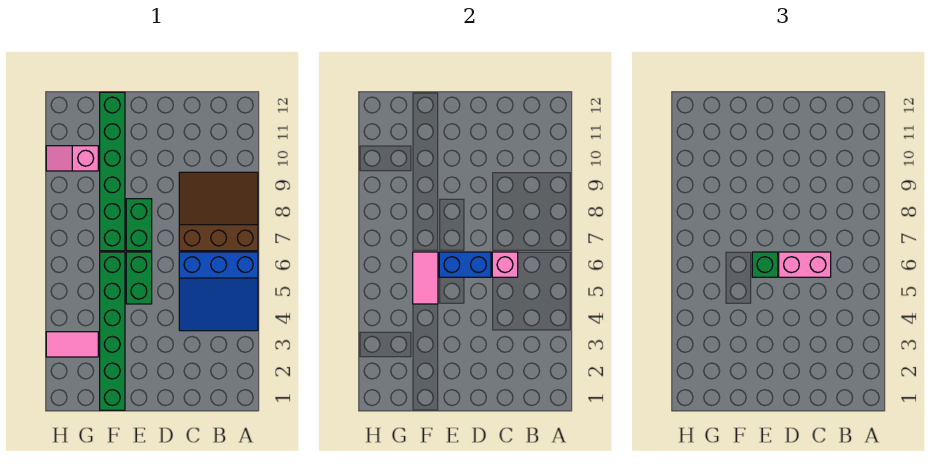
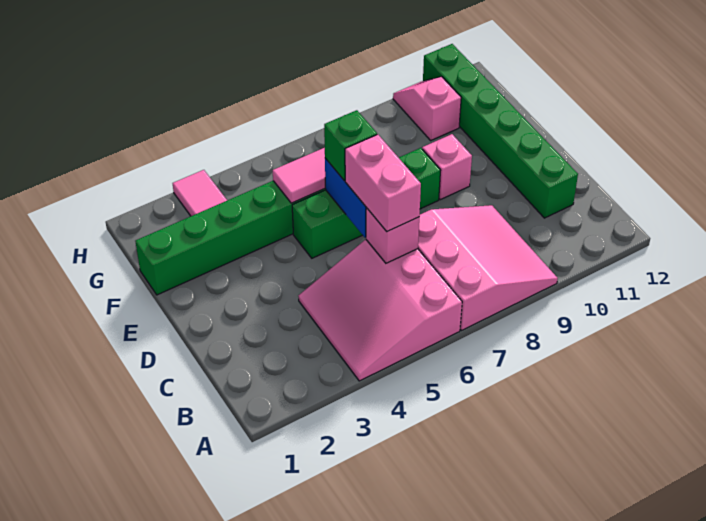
blue 3x3 slope [179,252,258,331] -> pink 3x3 slope [298,240,462,381]
brown 3x3 slope [179,172,258,251] -> pink 3x3 slope [418,205,558,331]
none -> pink 1x1 brick [422,134,472,200]
green 1x6 brick [100,92,125,251] -> green 1x6 brick turned to [423,44,578,218]

